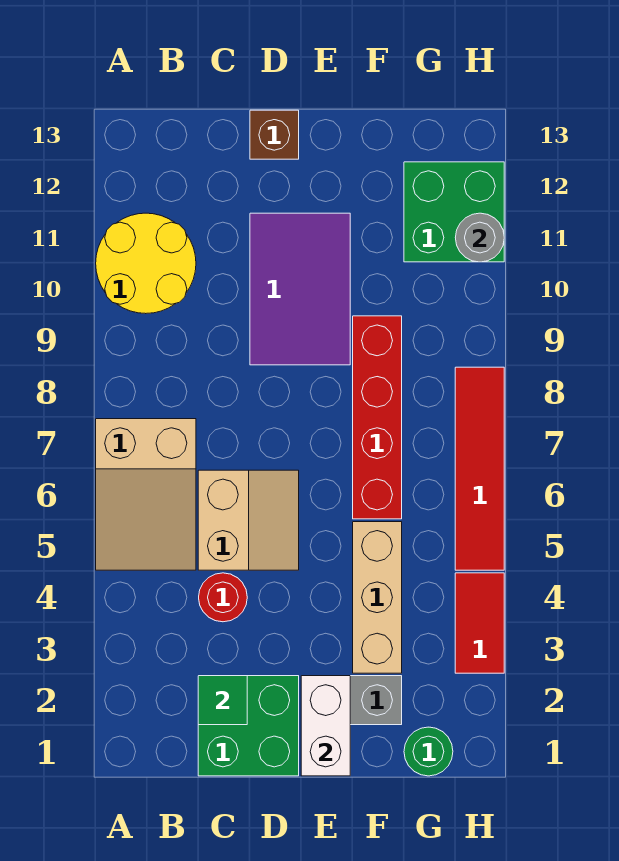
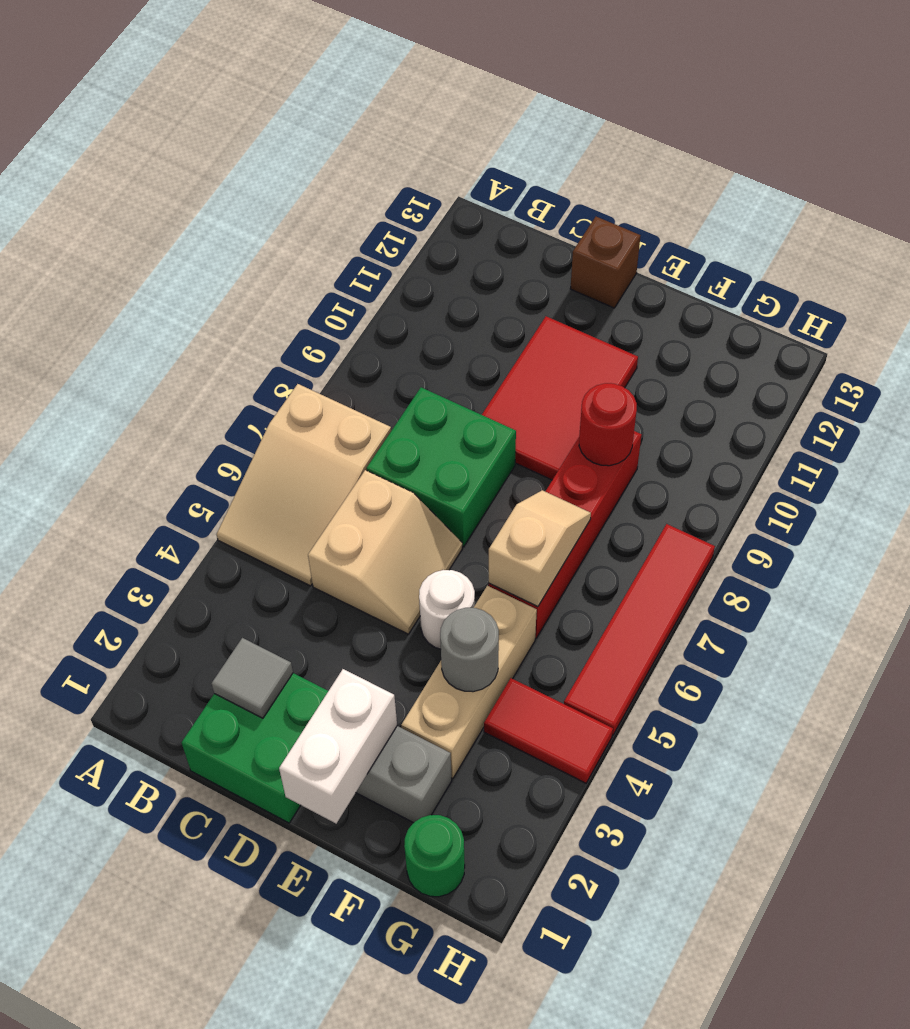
yellow 2x2 round brick [96,213,196,314] -> none
green 1x1 tile [198,676,247,725] -> grey 1x1 tile [212,638,293,718]
red 1x1 round brick [199,573,247,622] -> red 1x1 round brick moved to [579,383,637,466]
purple 2x3 tile [250,213,350,365] -> red 2x3 tile [482,316,638,480]
none -> white 1x1 round brick [419,570,475,649]
none -> tan 1x2 slope [489,490,591,607]
green 2x2 brick [404,162,504,262] -> green 2x2 brick moved to [366,387,516,547]
red 1x2 tile [455,573,504,673] -> red 1x2 tile turned to [484,678,613,783]
grey 1x1 round brick [455,213,504,262] -> grey 1x1 round brick moved to [440,608,499,692]

